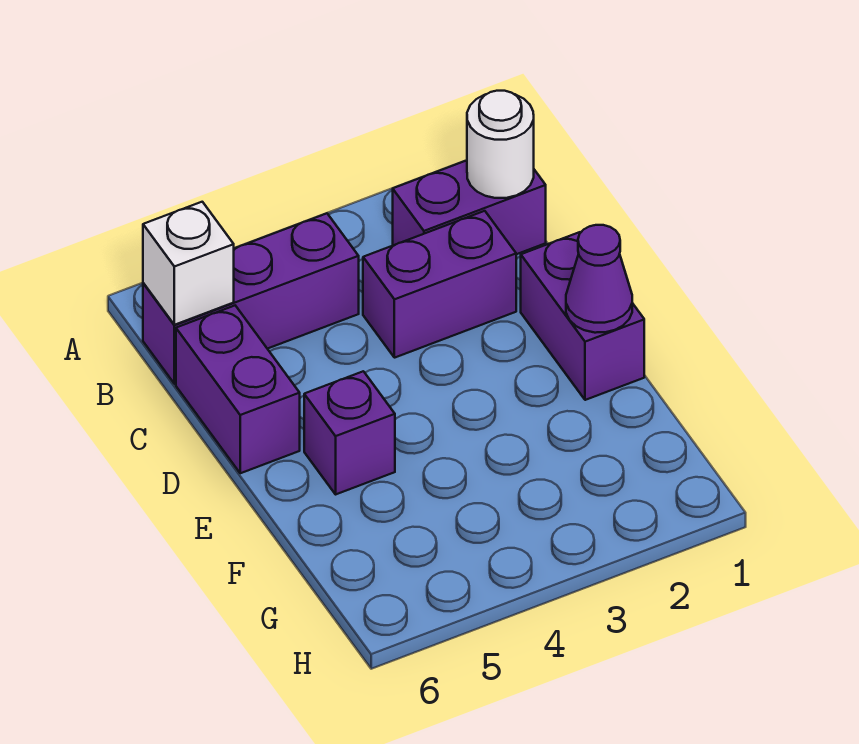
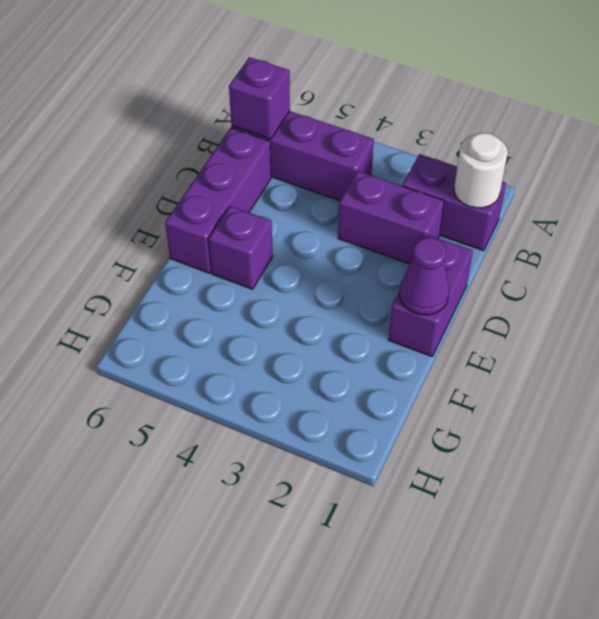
white 1x1 brick [143,202,234,325] -> purple 1x1 brick [229,57,290,139]
purple 1x2 brick [176,306,300,473] -> purple 1x3 brick [165,128,271,273]

